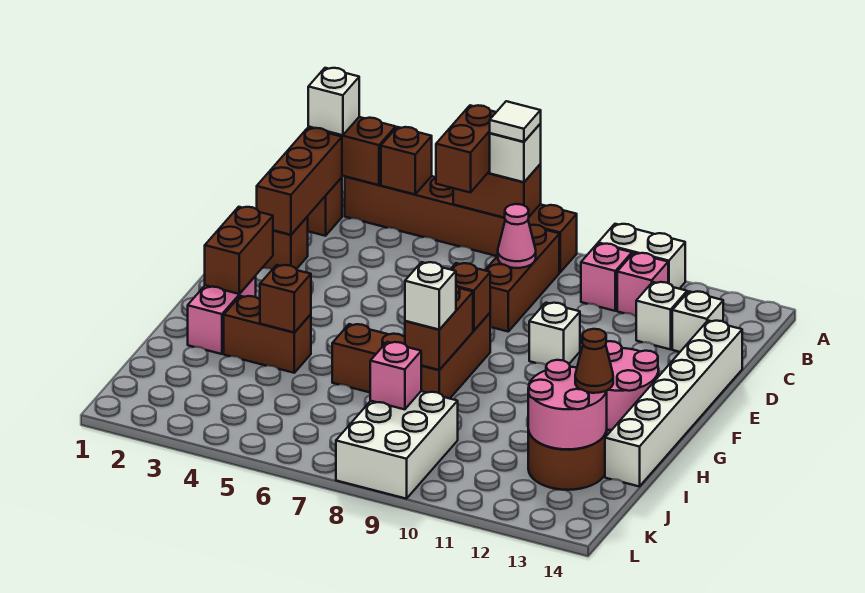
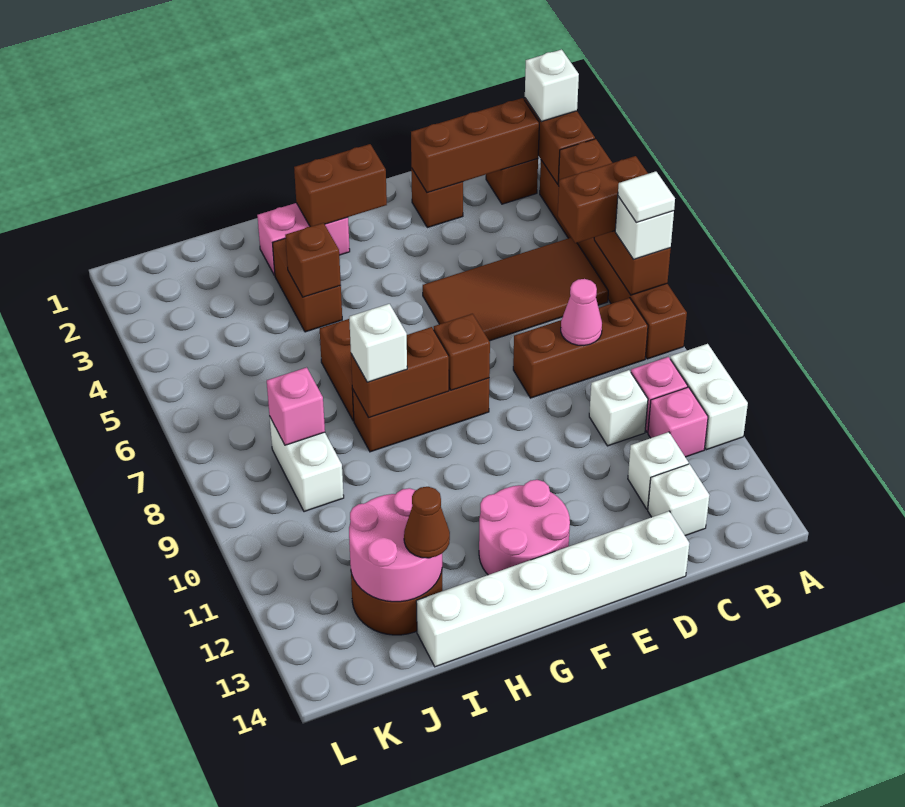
none -> brown 2x4 tile [423,238,608,341]
white 1x1 brick [529,303,580,365] -> white 1x1 brick moved to [589,370,648,446]
white 2x3 brick [336,391,458,499] -> white 1x2 brick [270,418,344,512]

